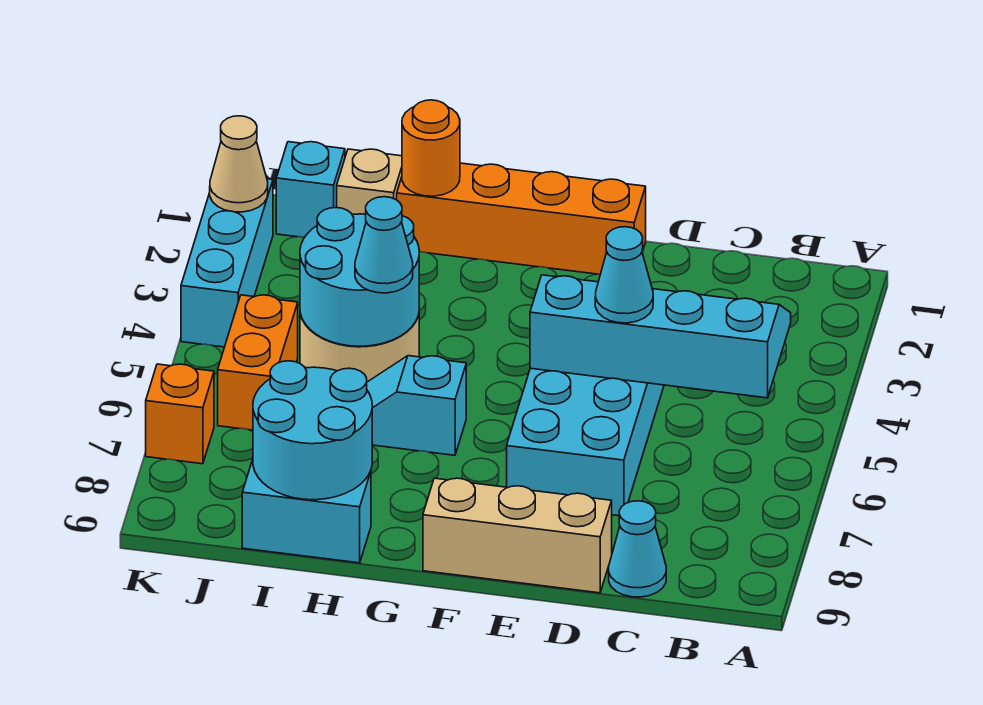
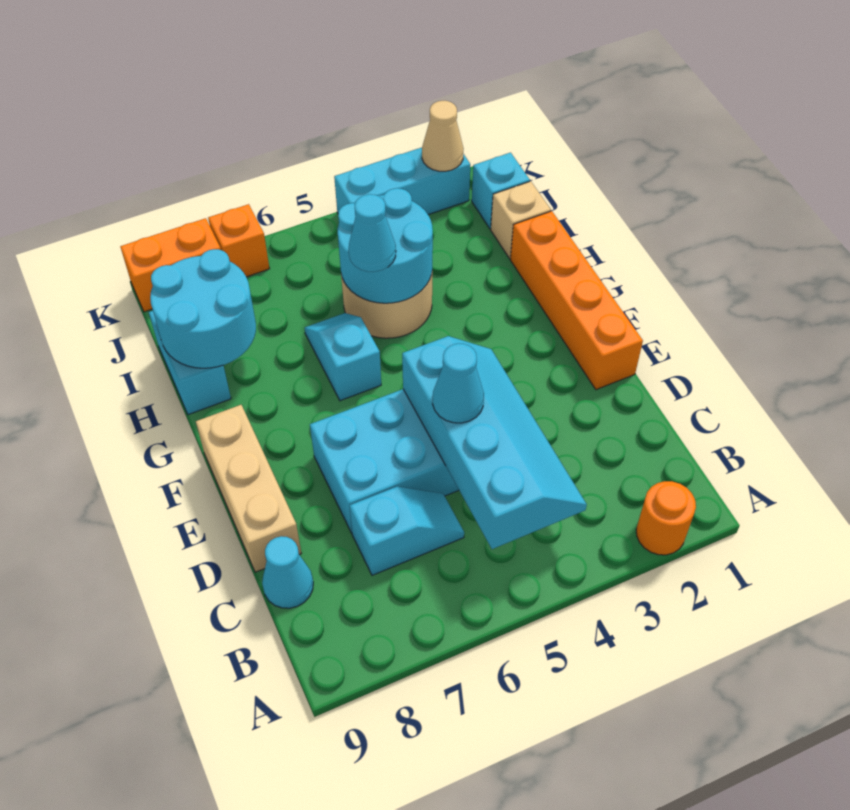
none -> cyan 1x2 slope [350,486,464,575]
orange 1x1 round brick [402,100,460,196] -> orange 1x1 round brick moved to [636,481,696,555]
orange 1x2 brick [218,295,298,430] -> orange 1x2 brick moved to [120,218,221,312]

